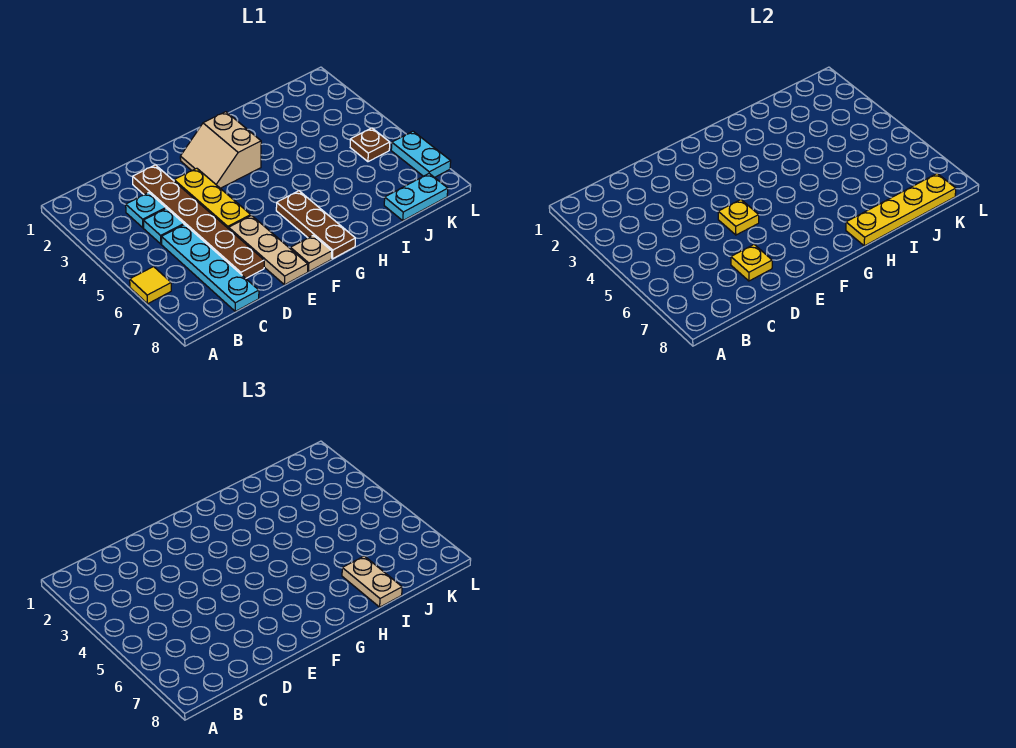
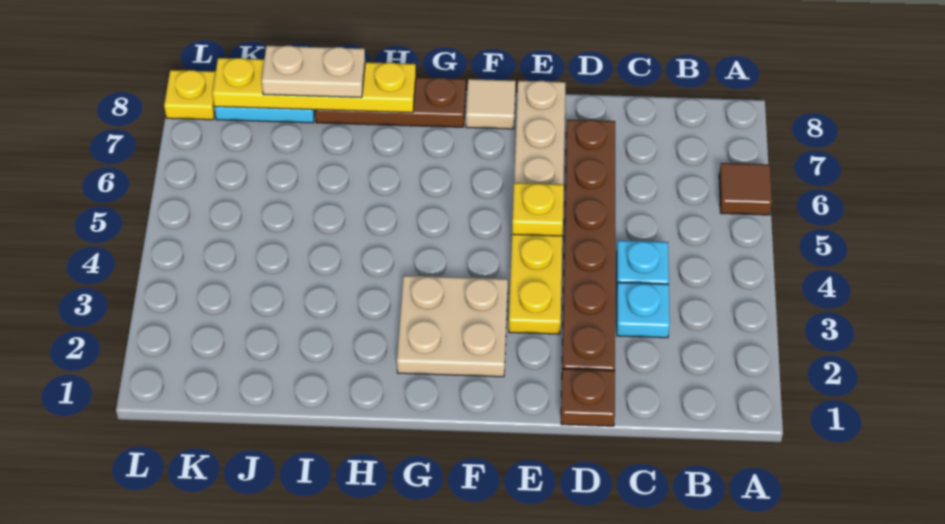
yellow 1x1 tile [130,267,171,304] -> brown 1x1 tile [719,163,772,215]
cyan 1x4 plate [161,224,259,311] -> none
yellow 1x1 plate [731,245,772,281] -> yellow 1x1 plate moved to [164,70,216,120]
tan 2x2 slope [180,112,261,188] -> tan 2x2 plate [397,276,508,377]
tan 1x1 plate [290,235,332,271] -> tan 1x1 tile [466,79,516,129]
brown 1x3 plate [276,191,355,259] -> brown 1x3 plate turned to [315,77,466,127]
tan 1x2 plate [342,556,402,607] -> tan 1x2 plate turned to [262,46,365,97]
brown 1x1 plate [350,128,390,162] -> brown 1x1 plate moved to [561,369,615,426]
cyan 1x2 plate [391,131,451,178] -> none

